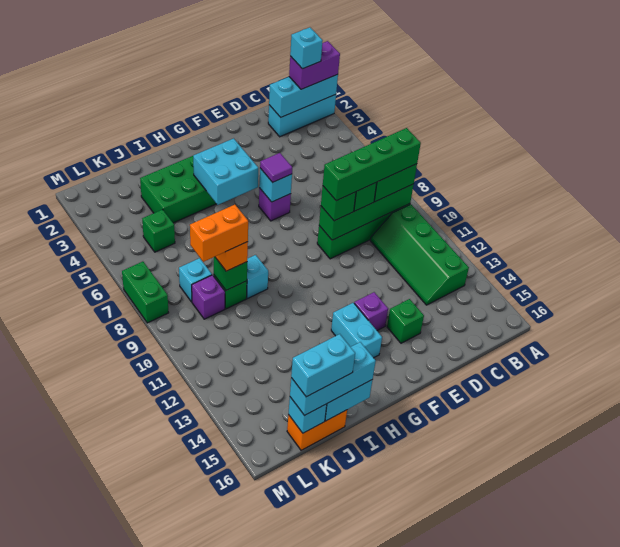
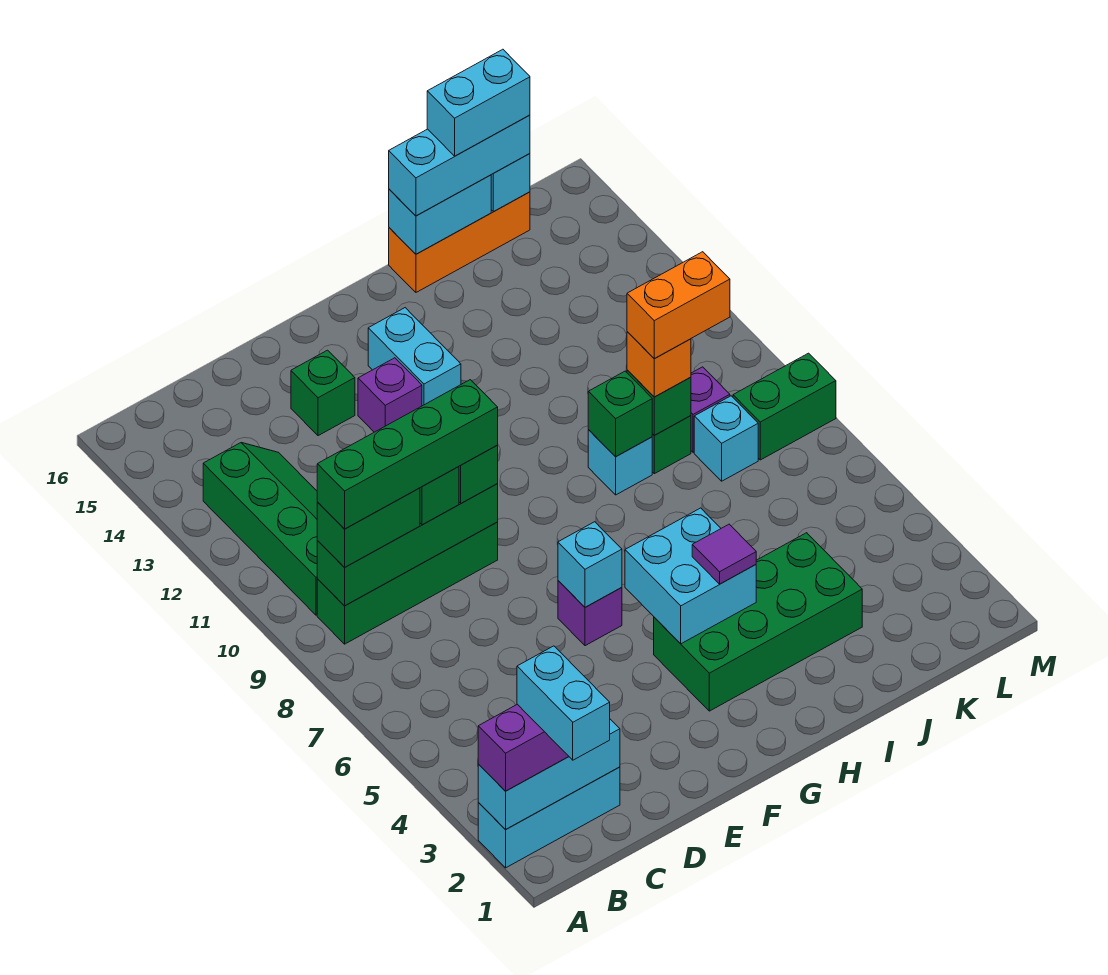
cyan 1x1 brick [290,27,323,69] -> cyan 1x2 brick [517,646,610,760]
purple 1x1 tile [260,153,292,183] -> purple 1x1 tile moved to [692,524,756,584]
orange 1x2 brick [287,410,347,450] -> orange 1x3 brick [389,192,530,292]
green 1x1 brick [142,210,175,252] -> green 1x1 brick moved to [588,371,652,457]
green 1x2 brick [122,262,169,323] -> green 1x2 brick turned to [733,353,836,460]

